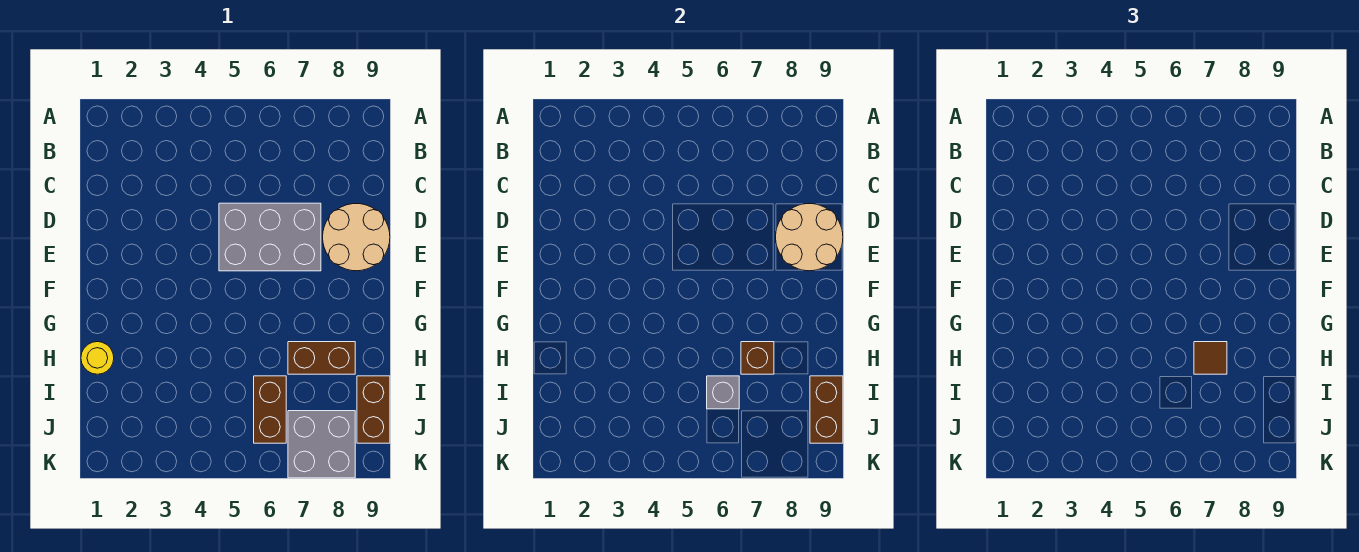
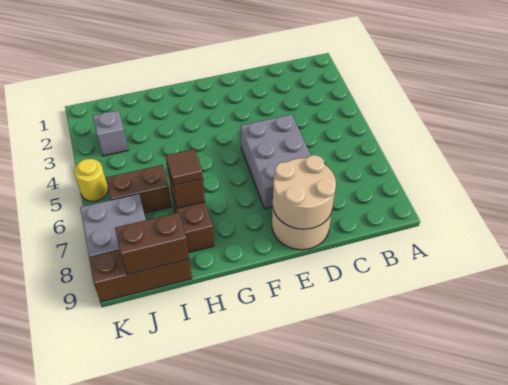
yellow 1x1 round brick [81,342,114,374] -> yellow 1x1 round brick moved to [74,159,108,201]
grey 1x1 brick [707,376,739,409] -> grey 1x1 brick moved to [93,110,128,156]
brown 1x2 brick [357,376,390,443] -> brown 1x3 brick [89,250,192,302]

